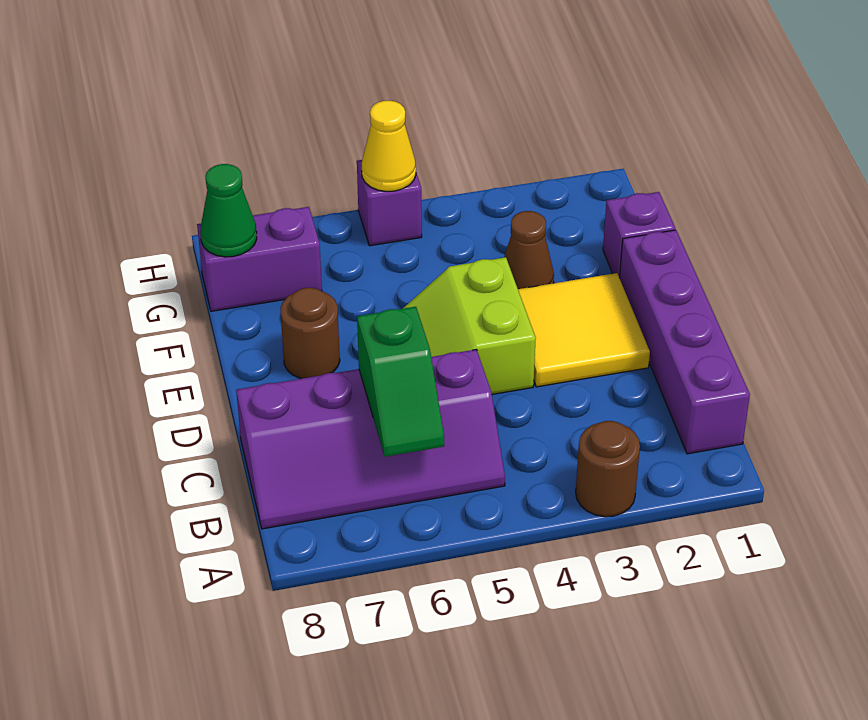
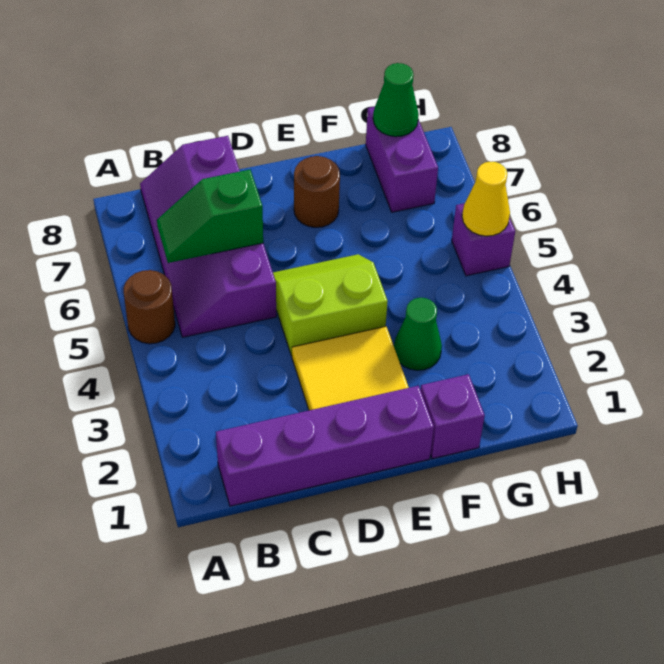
brown 1x1 round brick [576,421,640,517] -> brown 1x1 round brick moved to [124,270,175,344]
brown 1x1 cone [504,211,554,289] -> green 1x1 cone [394,298,442,370]

